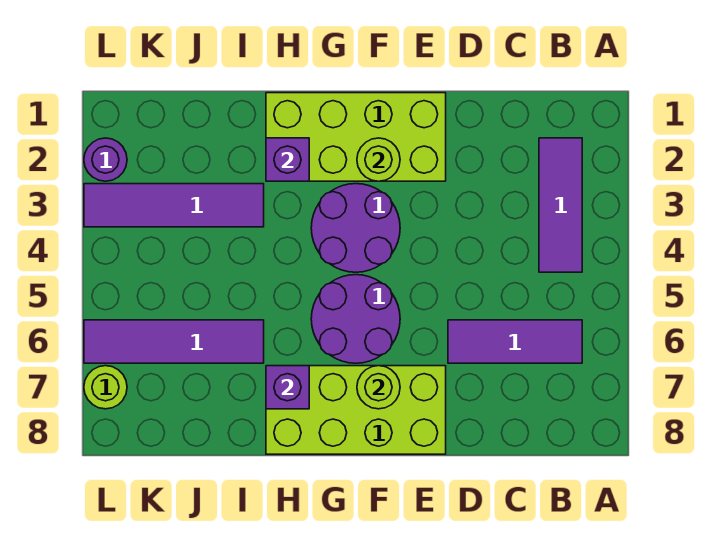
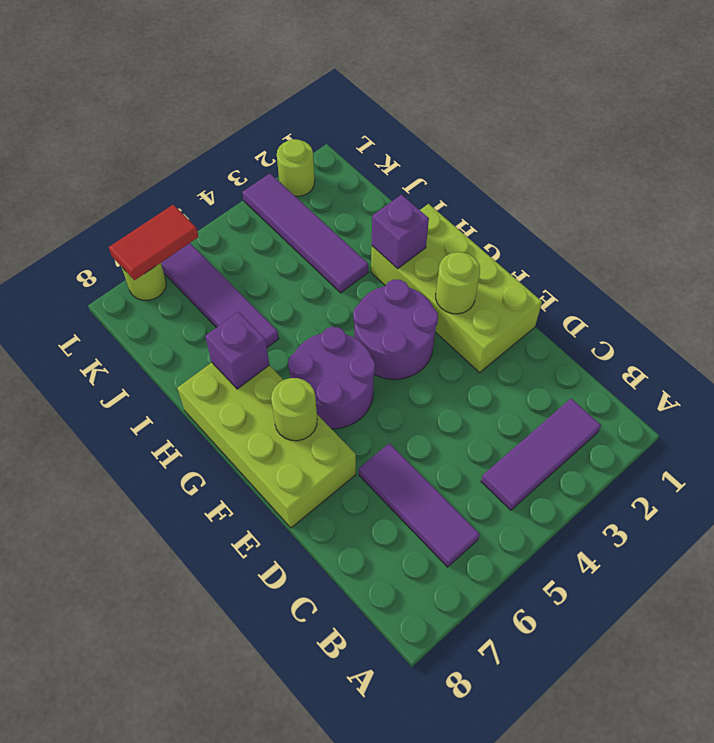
purple 1x1 round brick [84,138,127,181] -> lime 1x1 round brick [277,139,315,196]
none -> red 1x2 tile [109,205,198,280]

